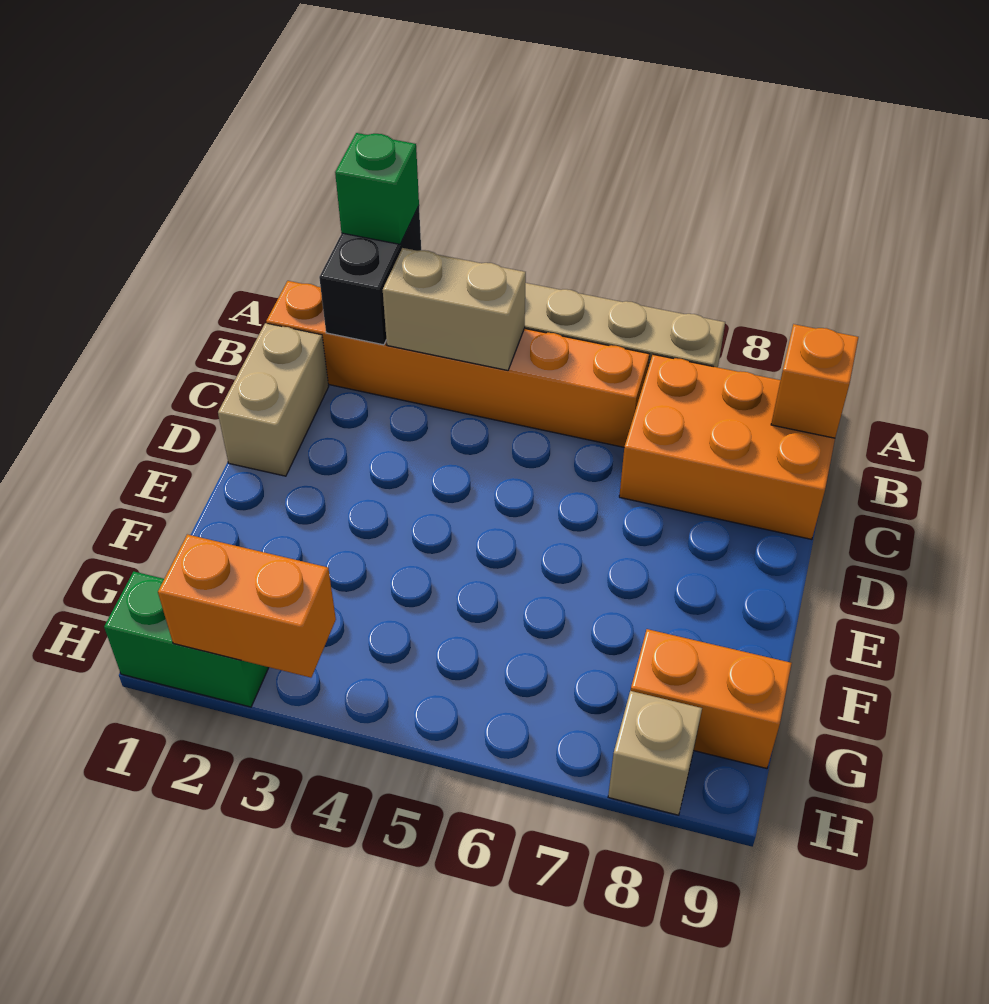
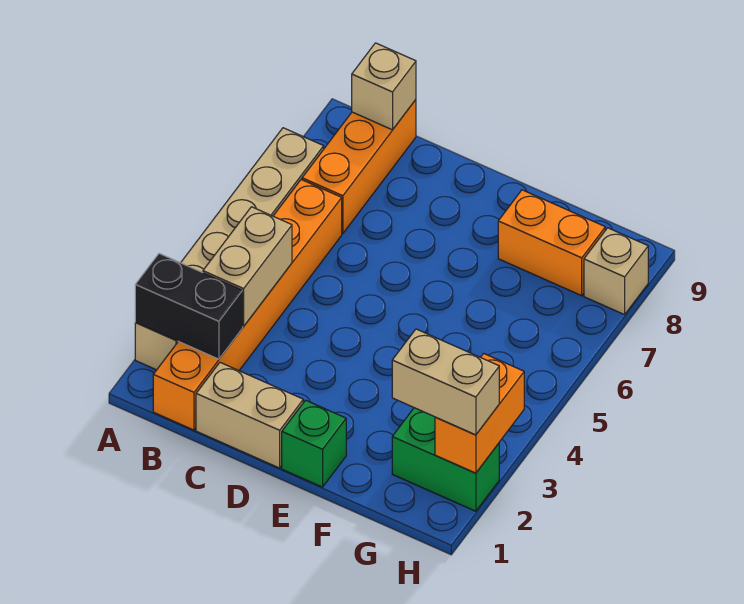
green 1x1 brick [335,133,419,244] -> green 1x1 brick moved to [282,400,346,487]
orange 2x3 brick [619,355,835,539] -> orange 1x3 brick [302,100,416,234]
orange 1x1 brick [771,324,858,438] -> tan 1x1 brick [352,43,416,130]
none -> tan 1x2 brick [392,329,499,435]
orange 1x2 brick [631,629,792,768] -> orange 1x2 brick turned to [498,190,605,296]
green 1x2 brick [104,572,269,707] -> green 1x2 brick turned to [392,408,499,511]

